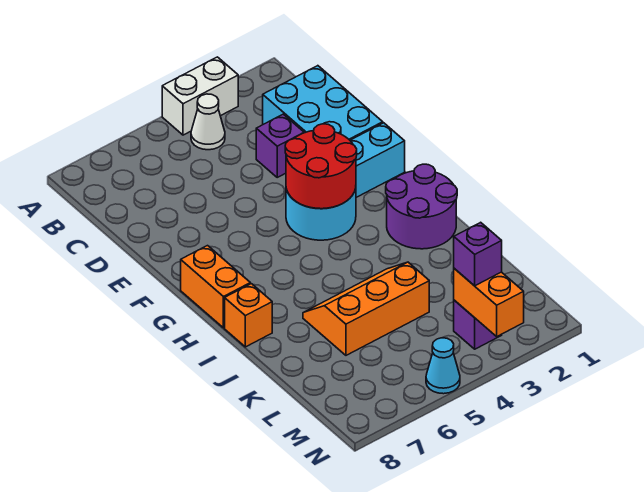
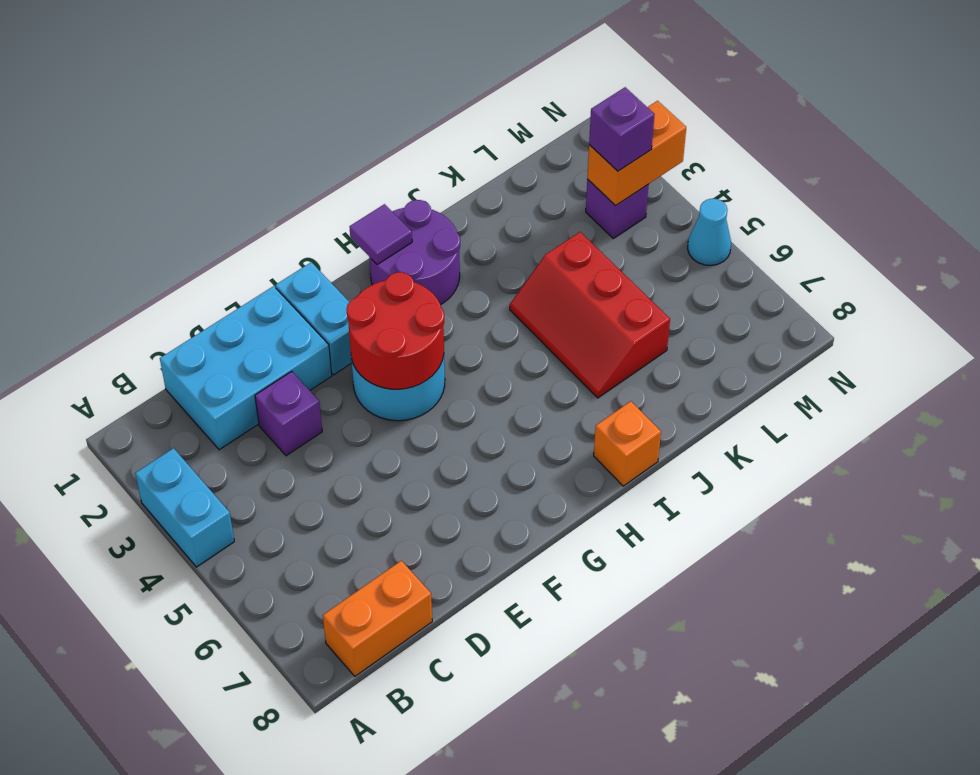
white 1x2 brick [162,57,238,135] -> cyan 1x2 brick [135,448,234,567]
white 1x1 cone [191,94,225,150] -> none
orange 1x2 brick [181,246,250,328] -> orange 1x2 brick moved to [323,561,432,676]
none -> purple 1x1 tile [349,204,412,264]
orange 2x3 slope [303,262,429,355] -> red 2x3 slope [510,232,670,398]

